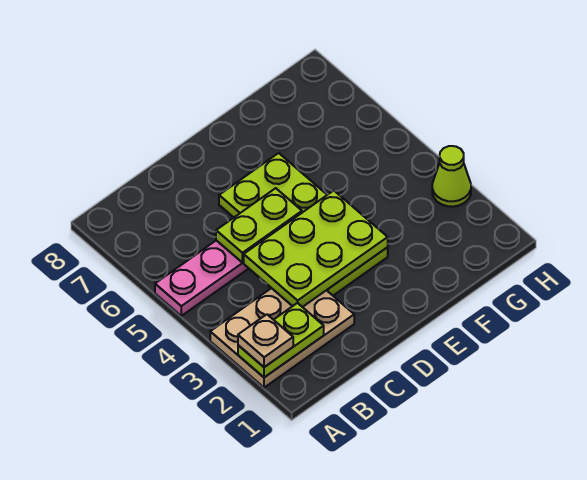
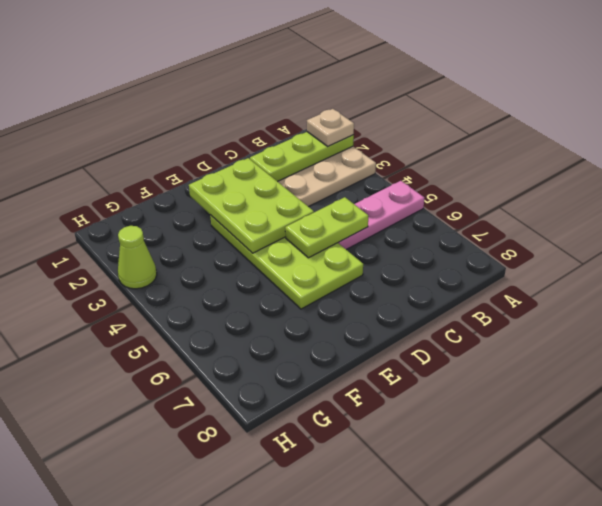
lime 1x2 plate [238,303,324,377] -> lime 1x3 plate [250,132,354,182]
lime 2x3 plate [244,191,388,307] -> lime 2x3 plate turned to [189,158,314,253]

